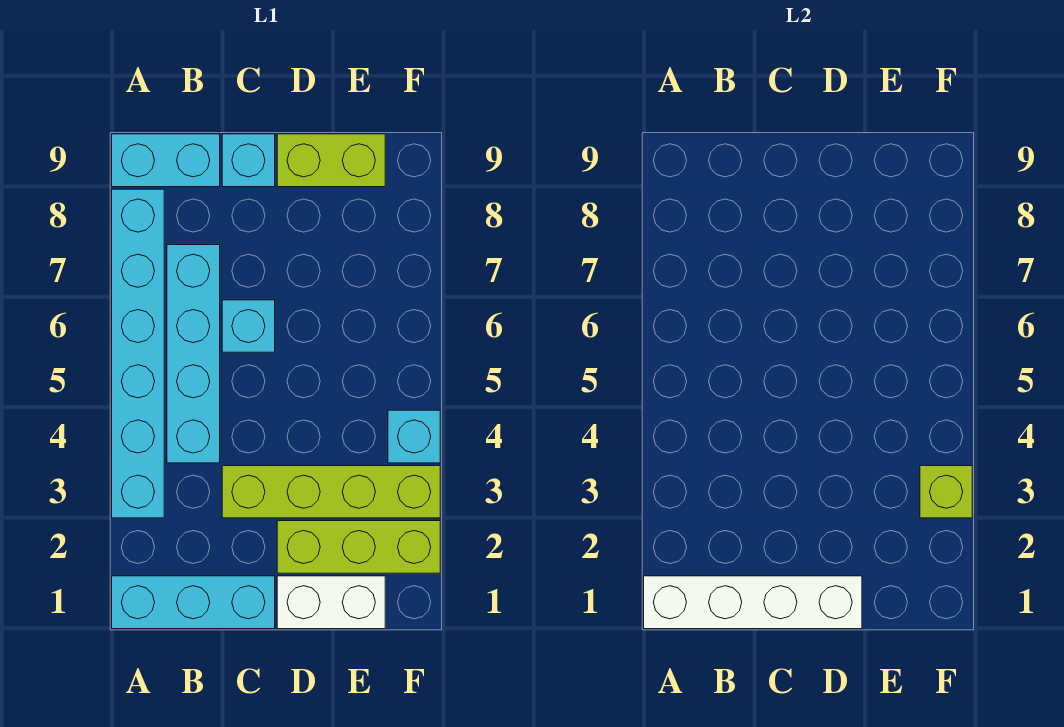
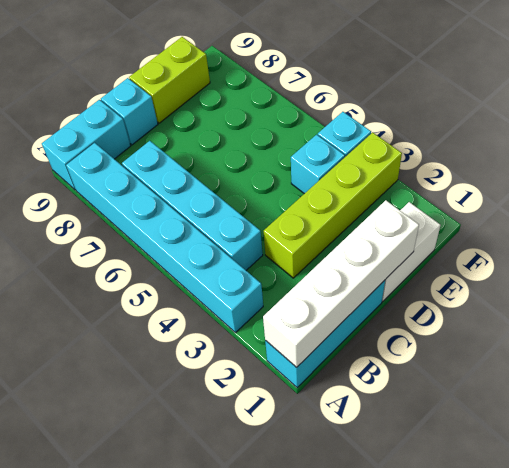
cyan 1x1 brick [222,300,275,352] -> cyan 1x1 brick moved to [291,135,345,194]
lime 1x3 brick [277,521,440,573] -> none
lime 1x1 brick [920,466,972,518] -> none

